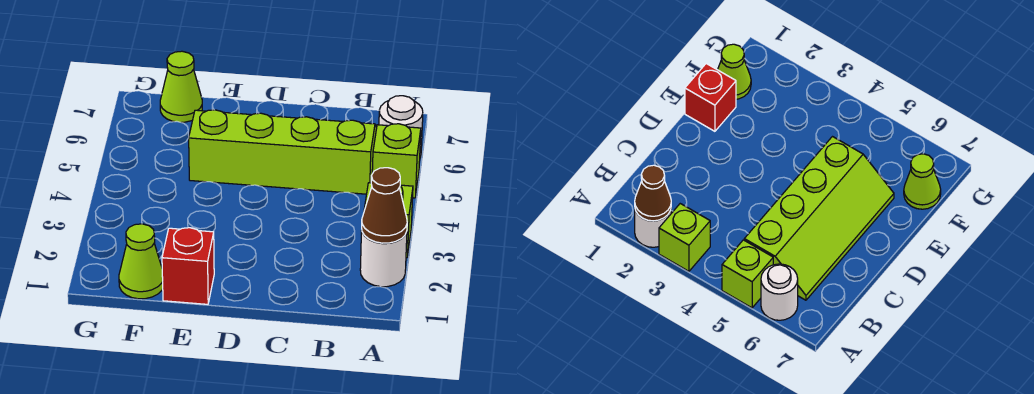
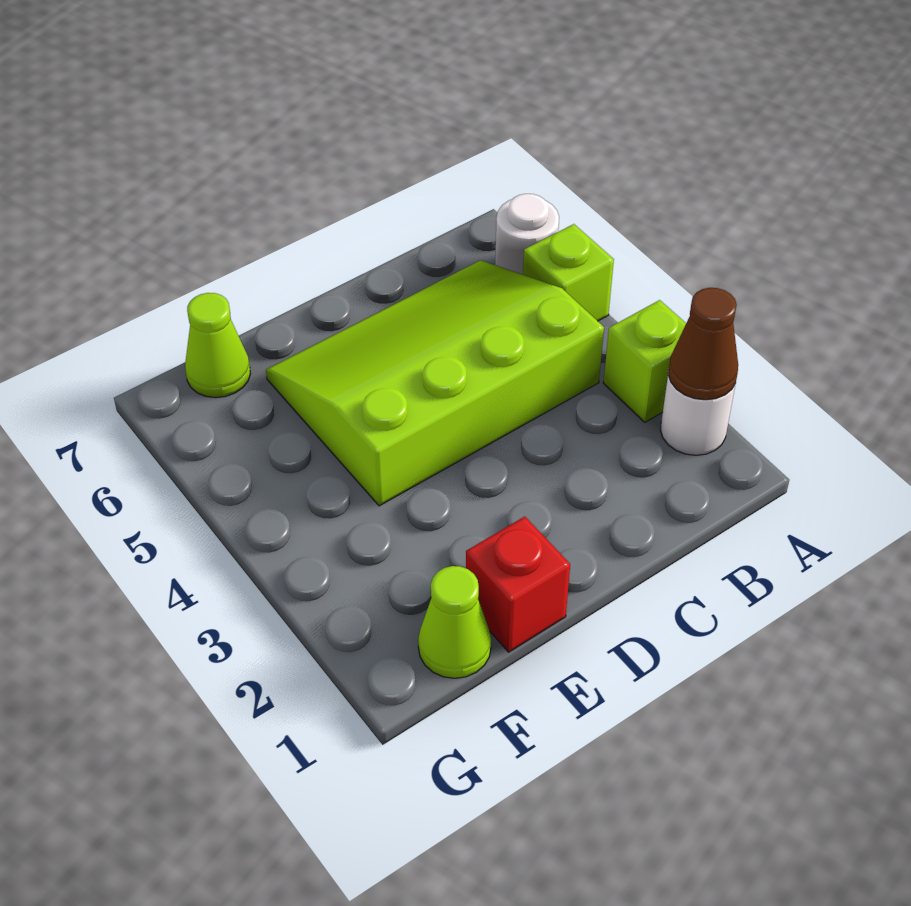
lime 2x4 slope [189,110,377,194] -> lime 3x4 slope [266,260,604,506]

